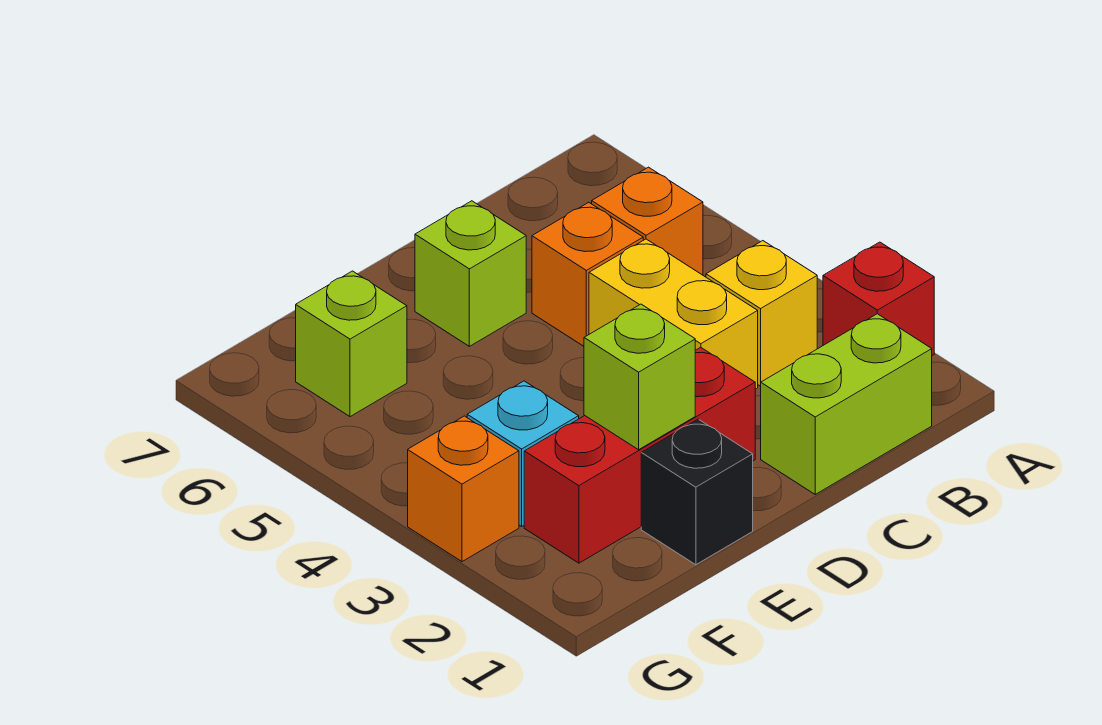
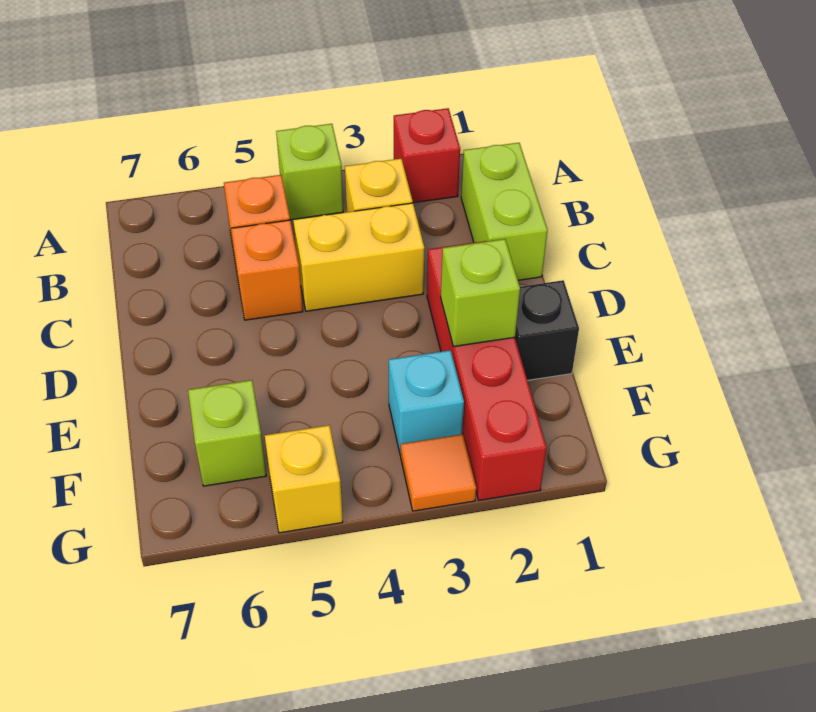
red 1x3 brick [524,347,755,563] -> red 1x4 brick [427,241,547,500]
lime 1x1 brick [415,201,526,346] -> lime 1x1 brick moved to [276,124,343,220]
orange 1x1 brick [408,416,519,562] -> orange 1x1 tile [401,434,476,511]
none -> yellow 1x1 brick [265,425,343,533]

